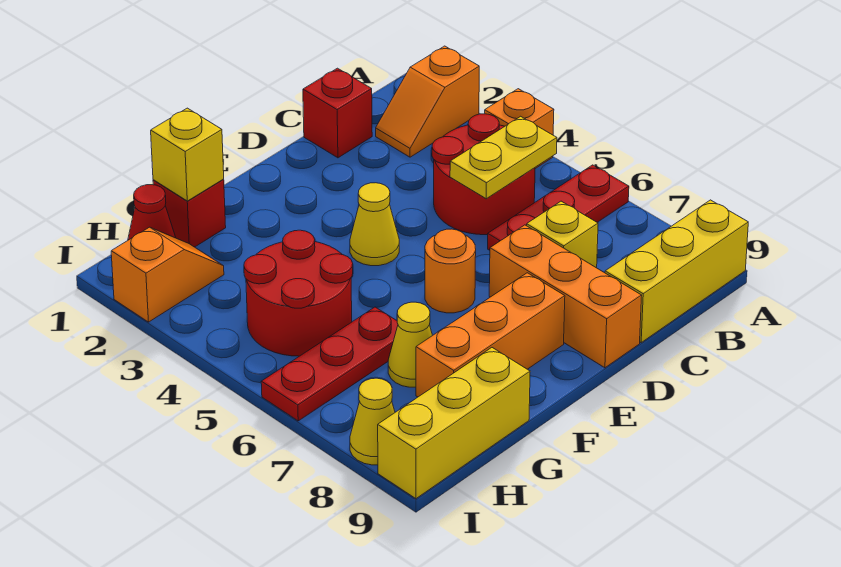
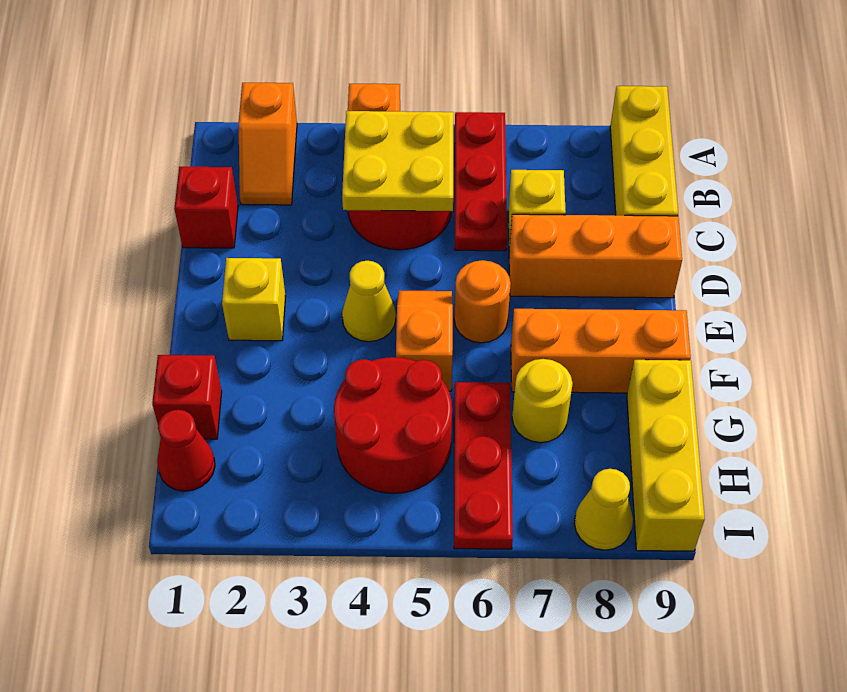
yellow 1x2 plate [450,116,557,199] -> yellow 2x2 plate [342,111,454,211]
orange 1x3 brick [416,273,565,397] -> orange 1x3 brick turned to [511,309,691,393]
yellow 1x1 brick [151,108,224,201] -> yellow 1x1 brick moved to [222,258,286,341]
yellow 1x1 cone [388,302,433,387] -> yellow 1x1 round brick [512,359,573,443]
orange 1x2 slope [111,227,224,322] -> orange 1x2 slope moved to [396,290,453,391]

